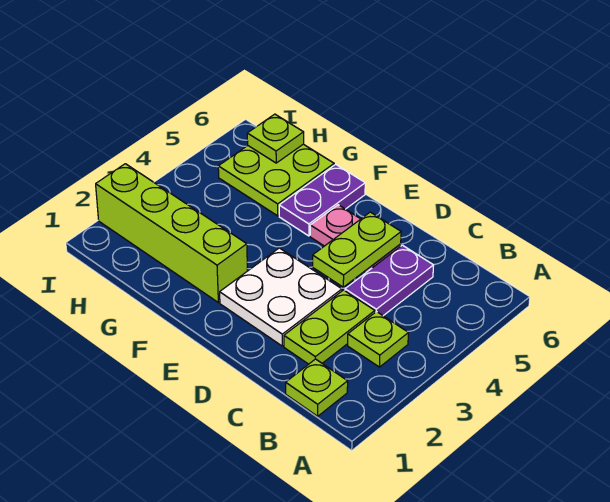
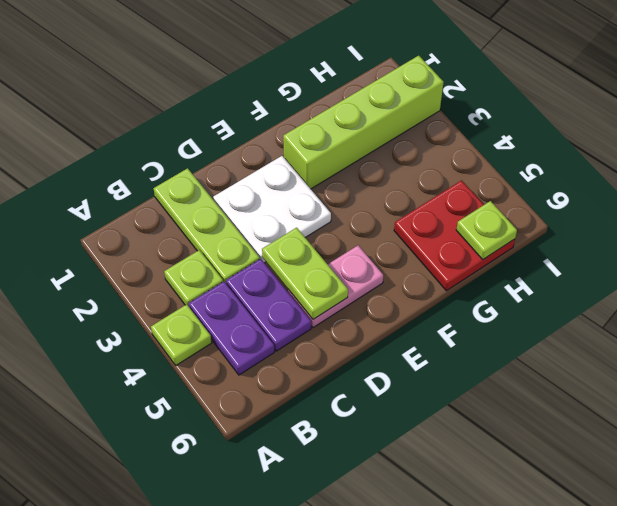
lime 1x1 plate [286,359,348,416] -> lime 1x1 plate moved to [151,304,212,365]
lime 1x2 plate [284,290,375,364] -> lime 1x3 plate [154,168,260,283]
purple 1x2 plate [279,164,365,236] -> purple 1x2 plate moved to [189,282,274,375]
lime 2x2 plate [218,144,334,216] -> red 2x2 plate [394,180,515,291]

